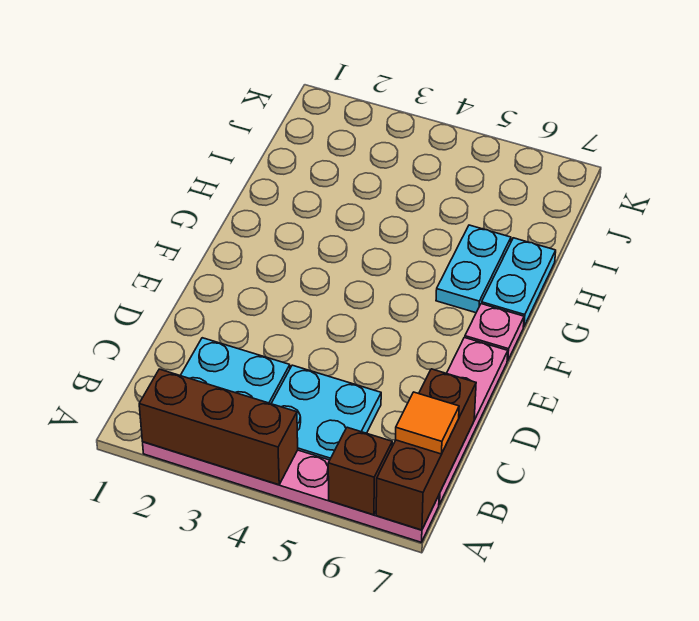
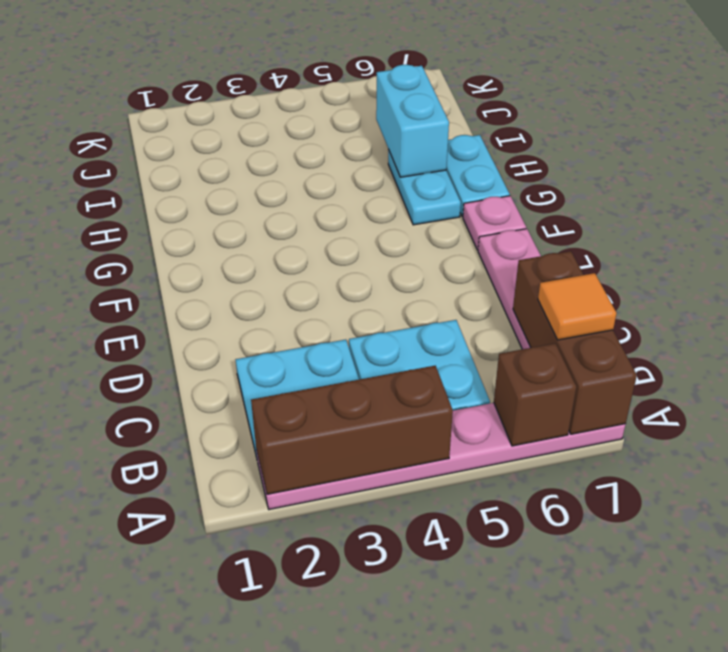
none -> cyan 1x2 brick [376,65,449,177]

